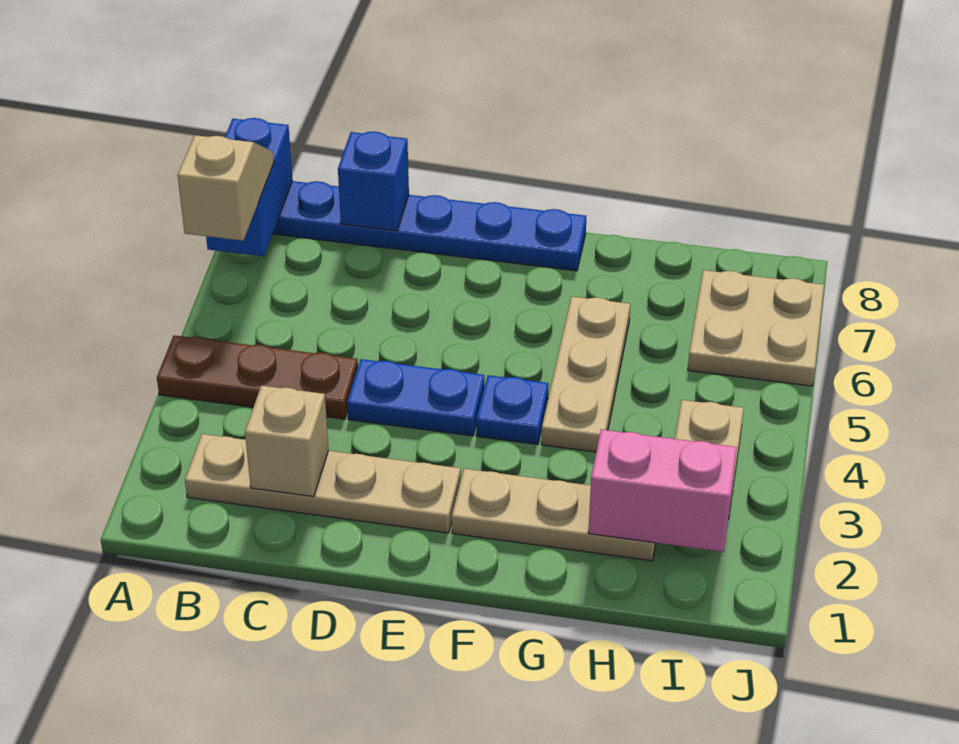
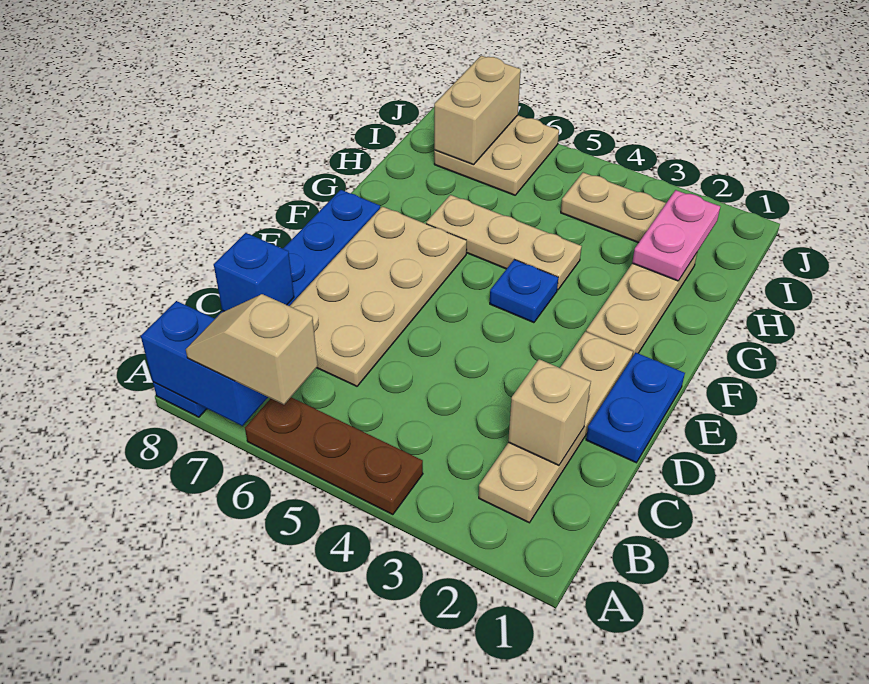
brown 1x3 plate [157,335,358,419] -> brown 1x3 plate turned to [245,397,423,515]
none -> tan 2x4 plate [290,206,467,386]
blue 1x2 plate [347,359,484,436] -> blue 1x2 plate moved to [586,353,685,463]
pink 1x2 brick [588,430,737,552] -> pink 1x2 plate [632,190,720,281]
none -> tan 1x2 brick [434,56,521,165]

